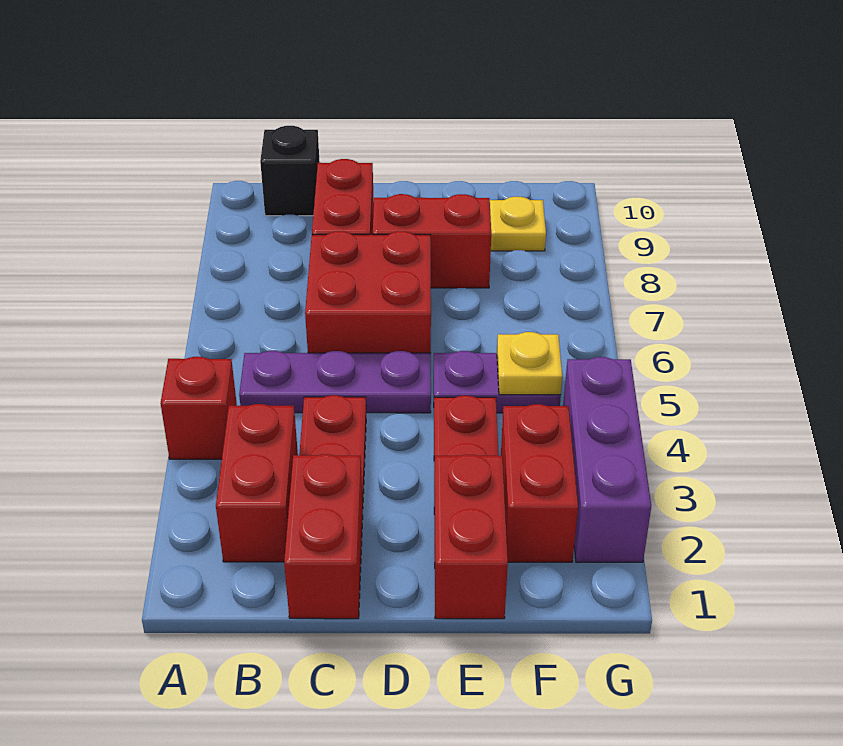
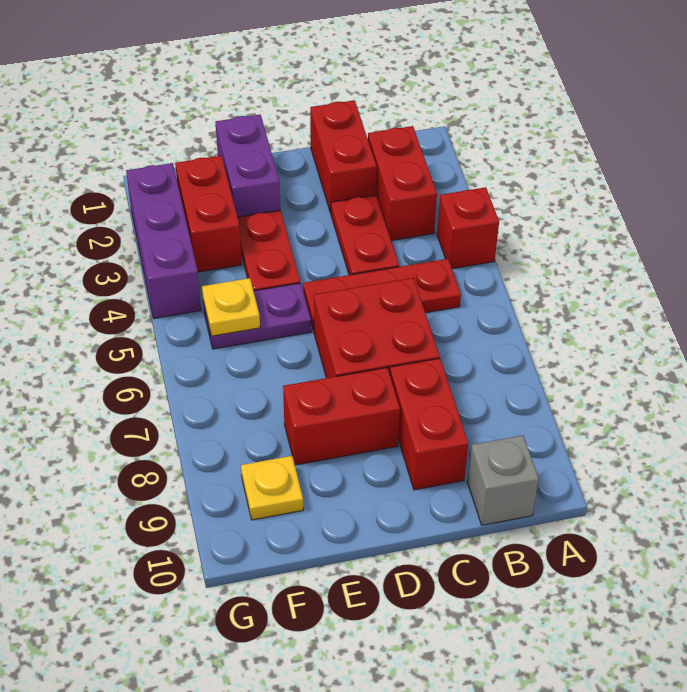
purple 1x3 plate [239,351,431,413] -> red 1x3 plate [303,259,461,331]
black 1x1 brick [260,126,320,216] -> grey 1x1 brick [468,435,539,525]
red 1x2 brick [434,455,508,619] -> purple 1x2 brick [216,115,280,217]

